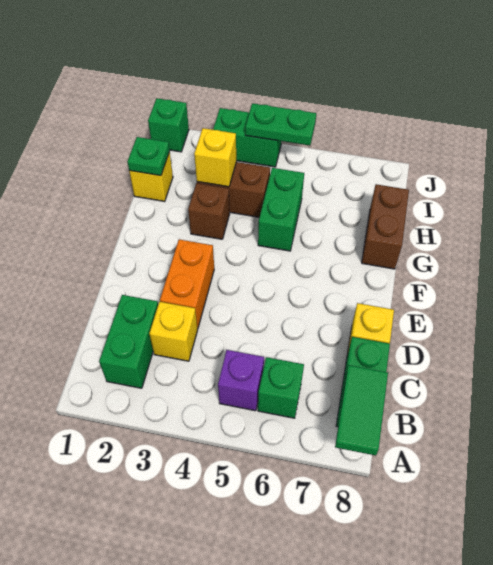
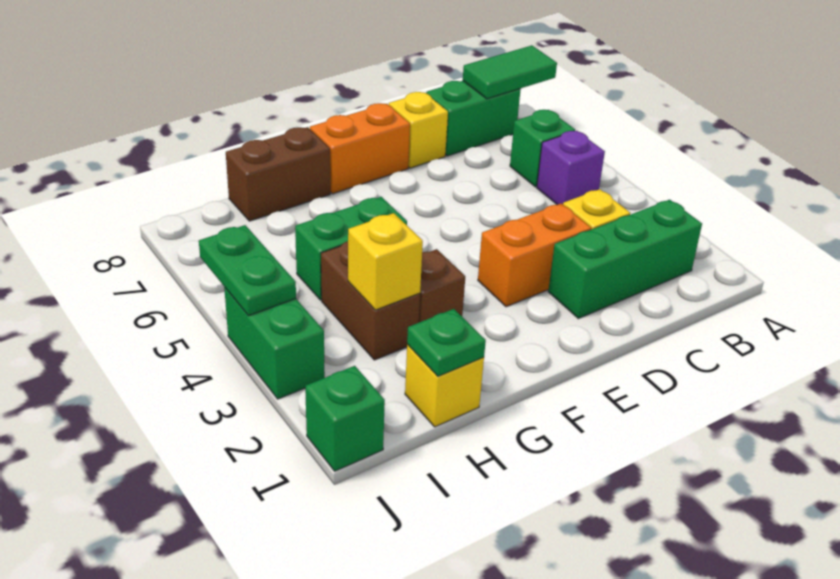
green 1x2 brick [99,295,158,388] -> green 1x3 brick [548,200,702,319]
none -> orange 1x2 brick [310,103,410,194]

